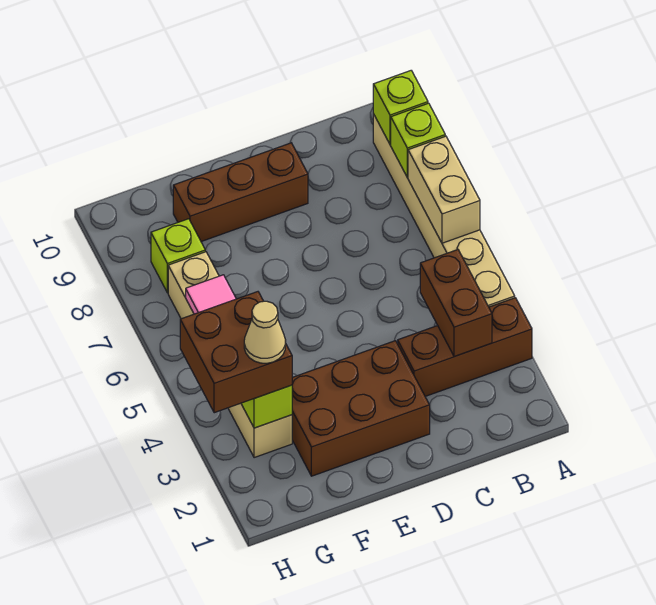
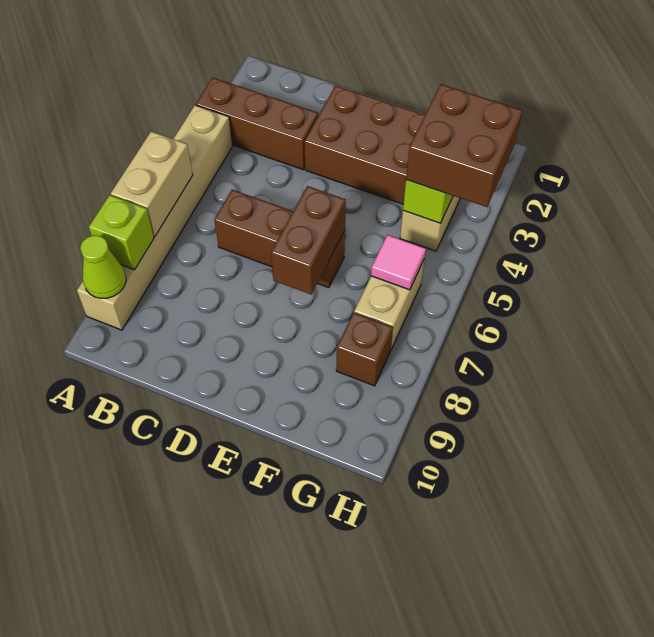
lime 1x1 brick [373,71,428,144] -> lime 1x1 cone [80,235,126,299]
brown 1x2 brick [420,249,492,357] -> brown 1x2 brick moved to [271,186,346,295]
brown 1x3 brick [173,143,308,242] -> brown 1x3 brick moved to [214,190,345,288]
tan 1x1 cone [244,301,286,363] -> none
lime 1x1 brick [151,219,205,293] -> brown 1x1 brick [336,313,393,386]

